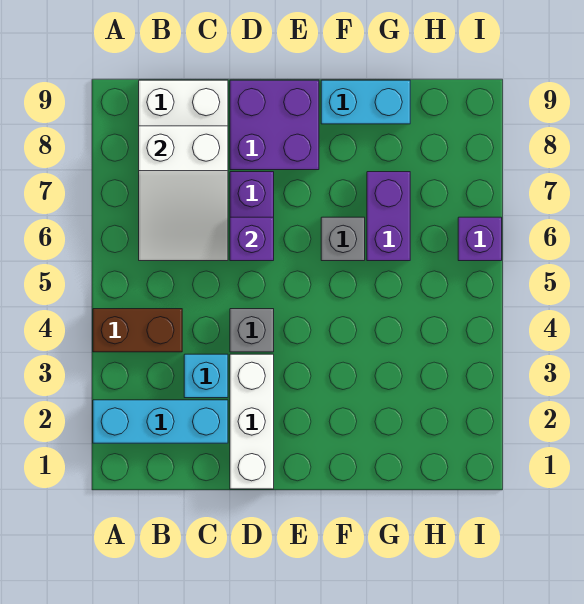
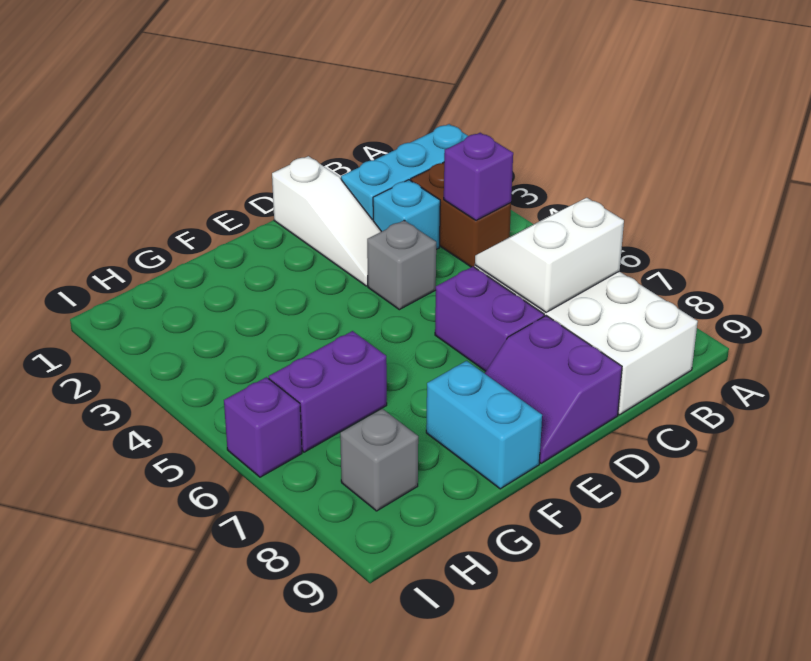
brown 1x2 brick [93,309,182,352] -> brown 1x2 brick turned to [411,162,511,267]
white 2x3 slope [139,126,228,261] -> white 2x2 slope [475,198,624,312]
white 1x3 brick [230,354,274,489] -> white 1x3 slope [272,156,381,286]
purple 1x1 brick [230,217,274,261] -> purple 1x1 brick moved to [444,133,513,220]
purple 2x2 brick [230,80,319,170] -> purple 2x2 slope [485,316,622,463]
grey 1x1 brick [321,217,365,261] -> grey 1x1 brick moved to [340,409,418,511]
cyan 1x2 brick [321,80,410,124] -> cyan 1x2 brick turned to [426,361,542,489]
purple 1x2 brick [367,172,410,261] -> purple 1x2 brick turned to [269,331,387,452]

